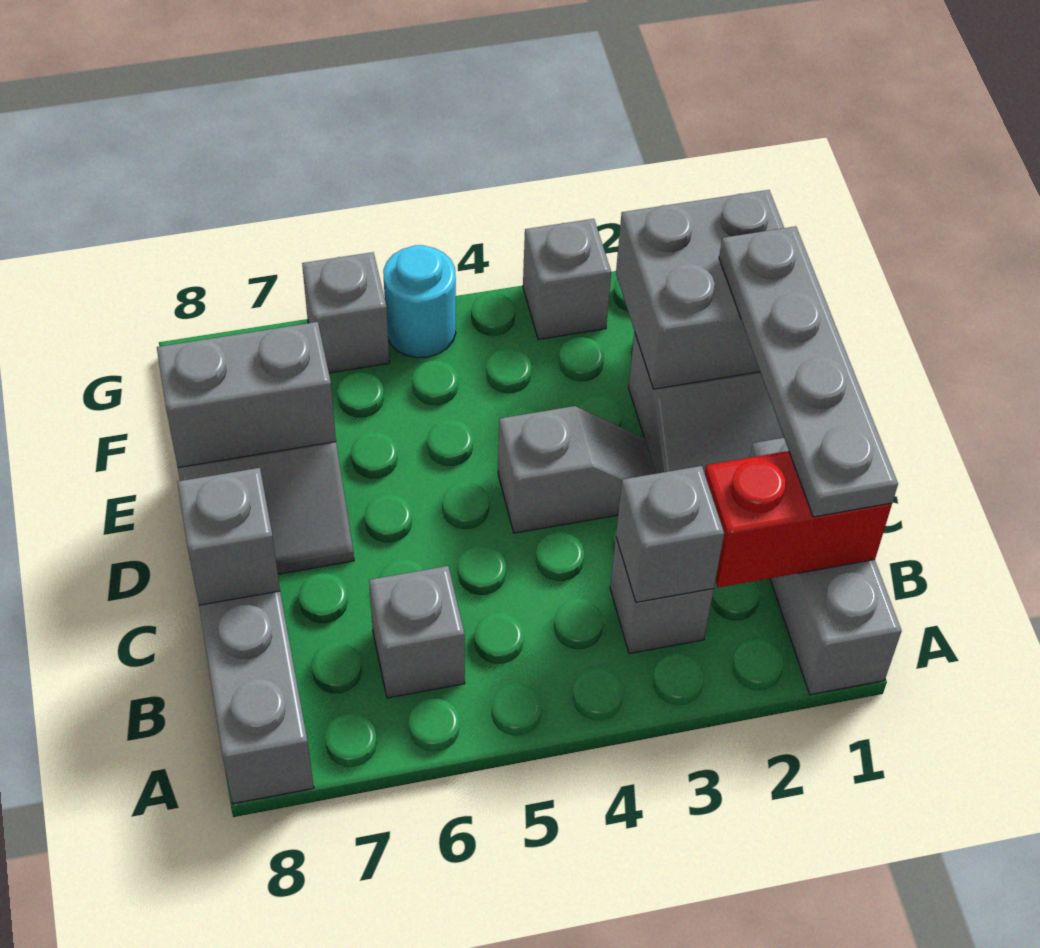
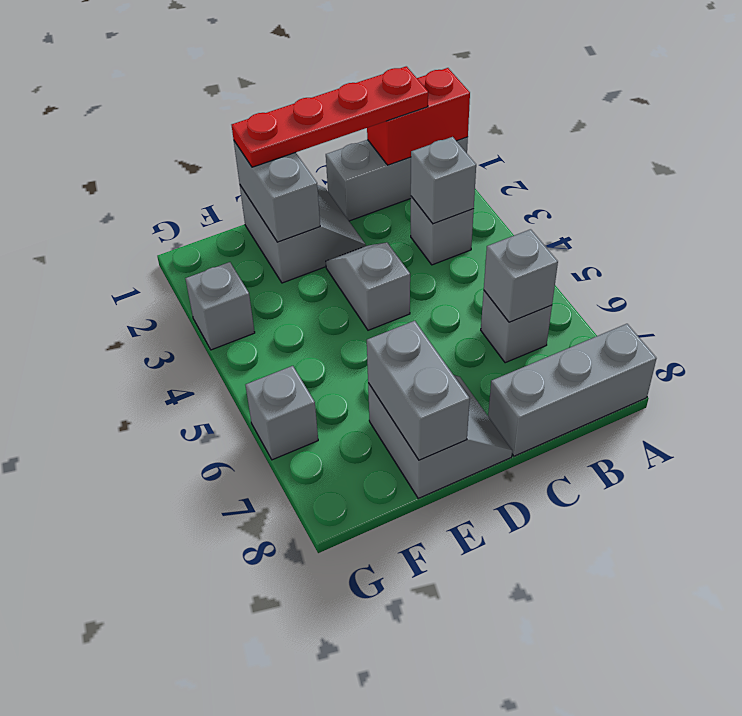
red 1x2 brick [705,451,892,588] -> red 1x2 brick turned to [367,68,470,165]
grey 1x4 plate [719,226,898,517] -> red 1x4 plate [232,66,428,167]
grey 1x1 brick [177,468,280,605] -> grey 1x1 brick moved to [484,229,558,322]
grey 2x2 brick [616,190,784,389] -> grey 1x2 brick [234,141,320,242]
cyan 1x1 round brick [383,245,456,358] -> none

